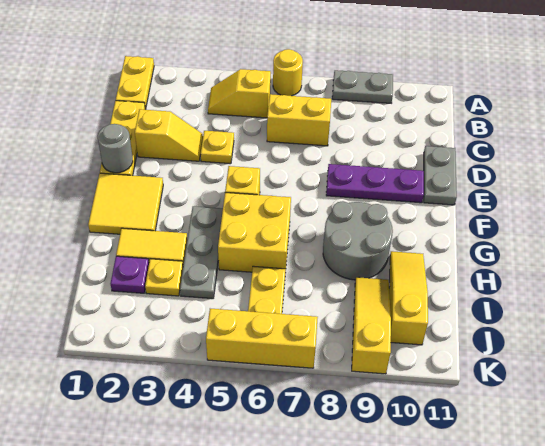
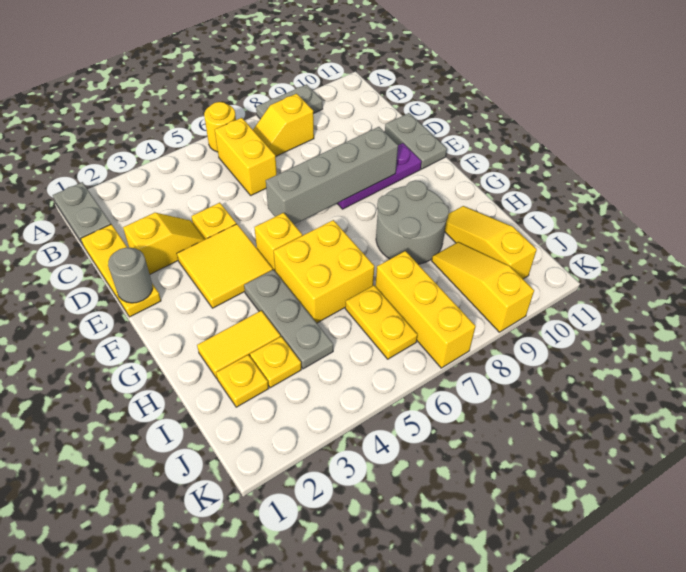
yellow 1x2 plate [116,56,154,109] -> grey 1x2 plate [53,182,111,245]
yellow 1x2 slope [208,69,271,118] -> yellow 1x2 slope moved to [253,94,314,156]
yellow 1x2 brick [267,94,331,146] -> yellow 1x2 brick turned to [215,118,277,195]
none -> grey 1x4 brick [266,127,398,224]
yellow 2x2 tile [88,173,163,234] -> yellow 2x2 tile moved to [177,224,273,308]
purple 1x1 plate [111,256,149,293] -> yellow 1x1 plate [216,355,269,407]
yellow 1x3 brick [206,309,318,368] -> yellow 1x3 brick turned to [376,251,476,368]

